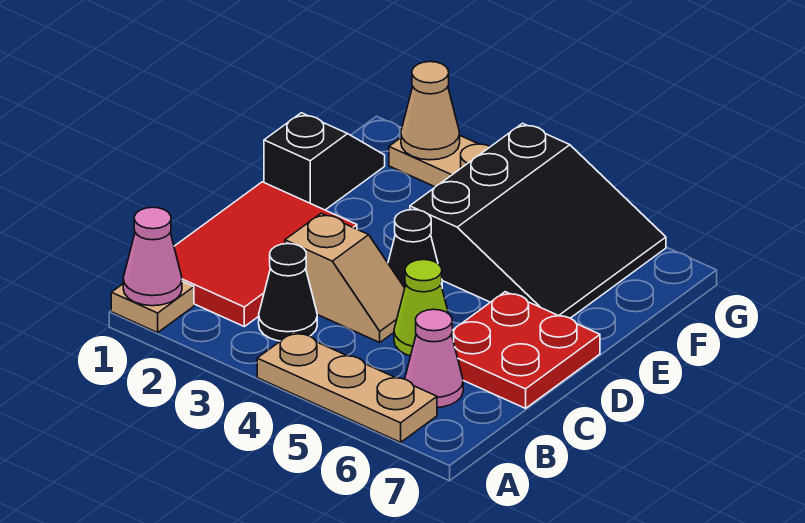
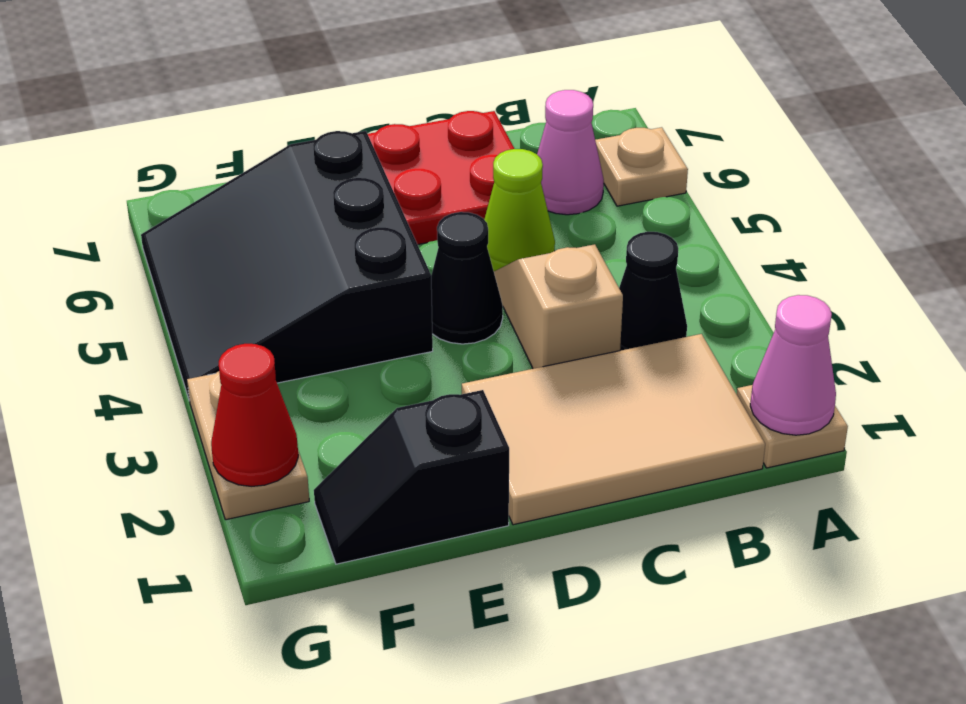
tan 1x3 plate [257,332,437,442] -> tan 1x1 plate [595,127,688,206]
red 2x3 tile [174,182,357,326] -> tan 2x3 tile [462,334,765,525]
black 3x3 slope [410,123,666,318] -> black 3x3 slope turned to [141,131,433,401]
tan 1x1 cone [401,62,460,160] -> red 1x1 cone [211,344,298,486]

